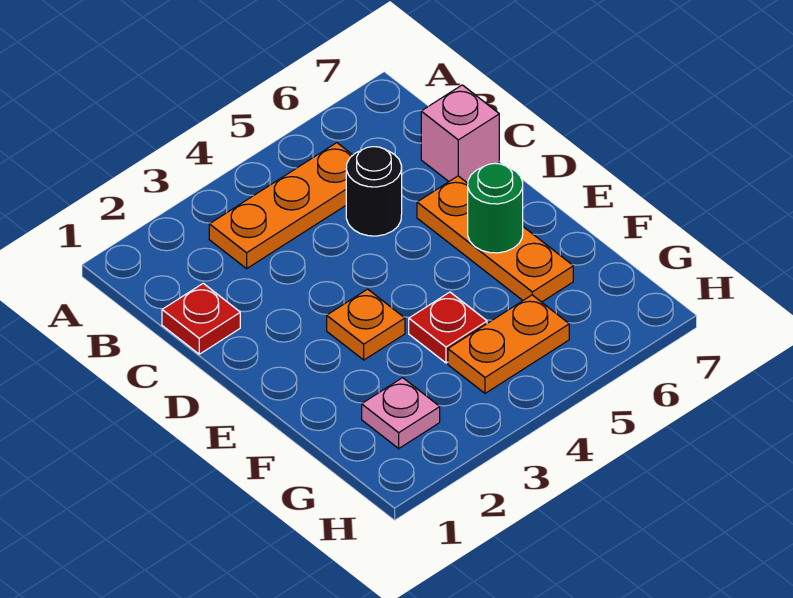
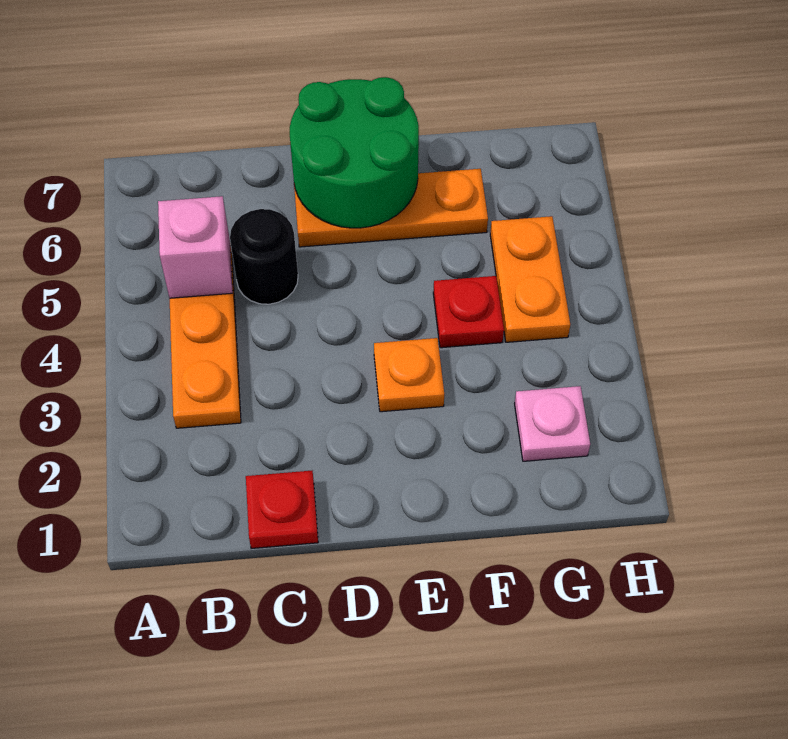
pink 1x1 brick [421,85,499,183] -> pink 1x1 brick moved to [158,196,233,298]
green 1x1 round brick [468,163,523,253] -> green 2x2 round brick [290,77,419,228]

